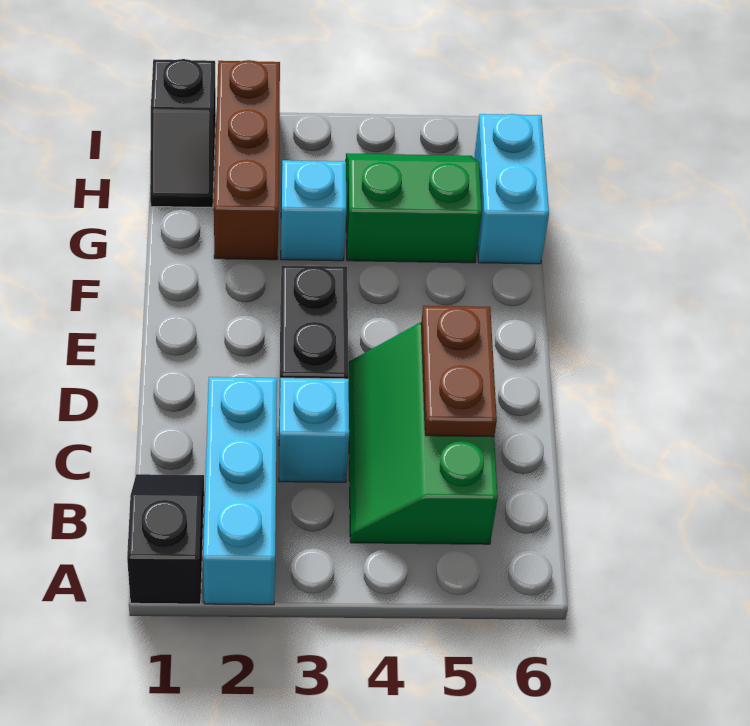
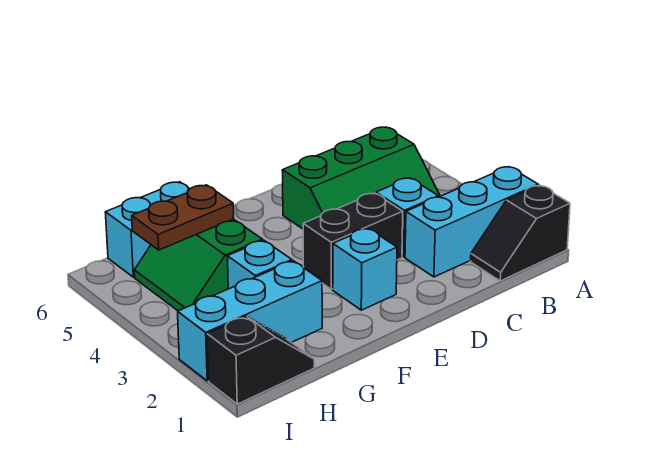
brown 1x2 plate [421,306,497,437] -> brown 1x2 plate moved to [132,185,234,250]
none -> cyan 1x1 brick [333,228,397,310]
brown 1x3 brick [214,60,280,260] -> cyan 1x3 brick [178,261,322,381]

